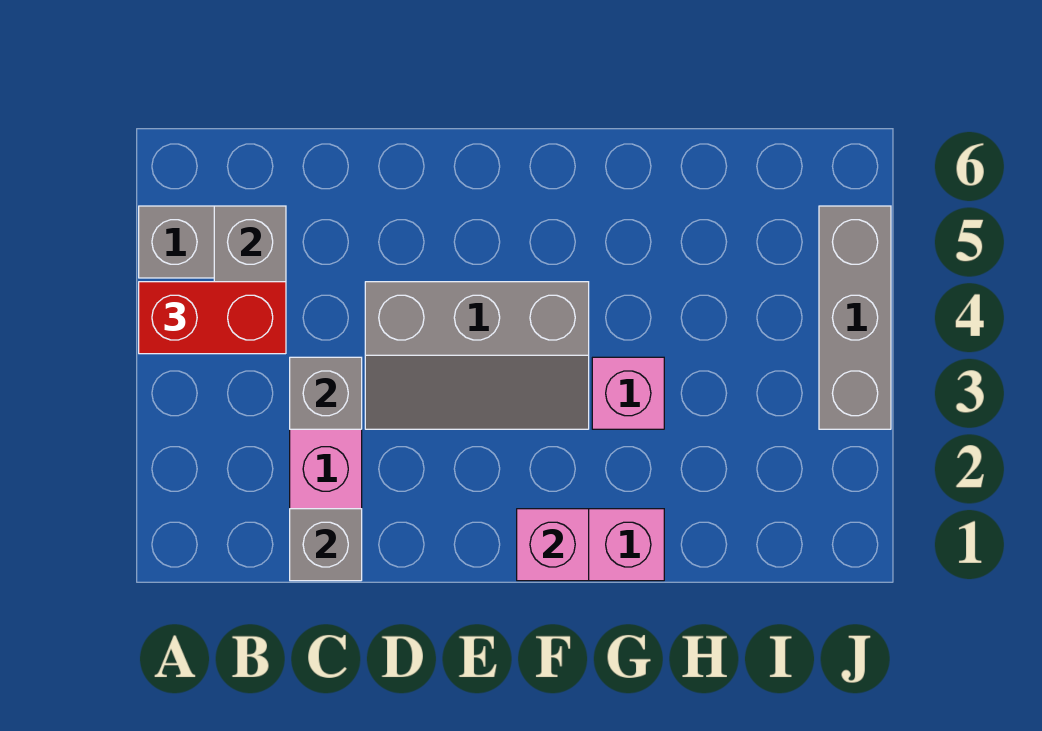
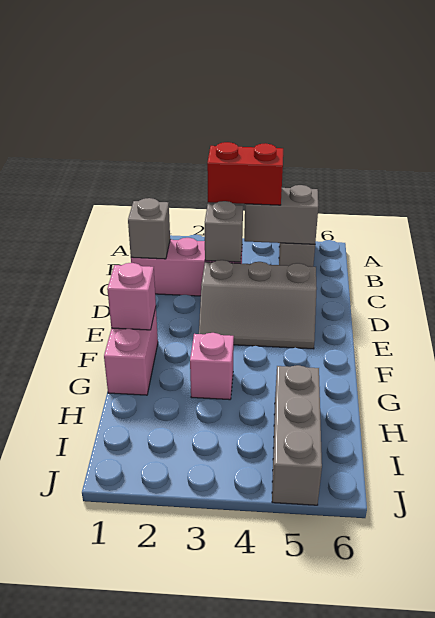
red 1x2 brick [139,282,286,354] -> red 1x2 brick turned to [207,142,283,205]
grey 2x3 slope [365,282,589,429] -> grey 2x3 slope turned to [199,260,317,349]
grey 1x3 brick [819,206,891,429] -> grey 1x3 brick turned to [272,365,322,505]

